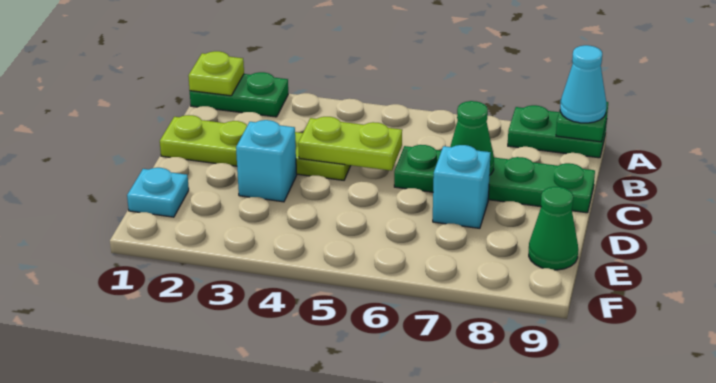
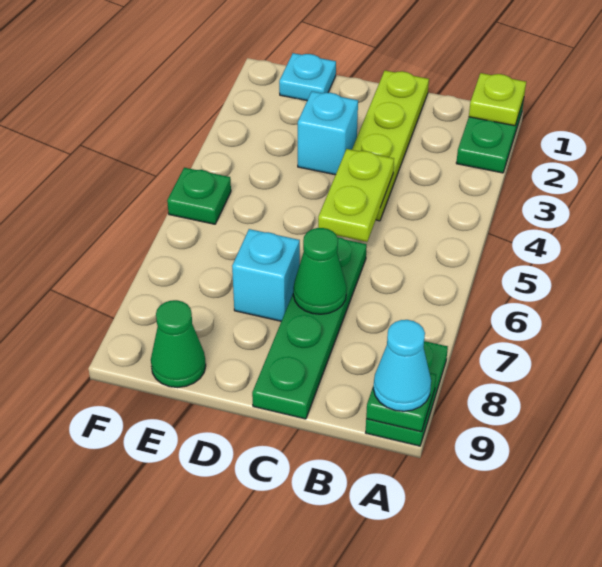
none -> green 1x1 plate [167,168,231,224]

